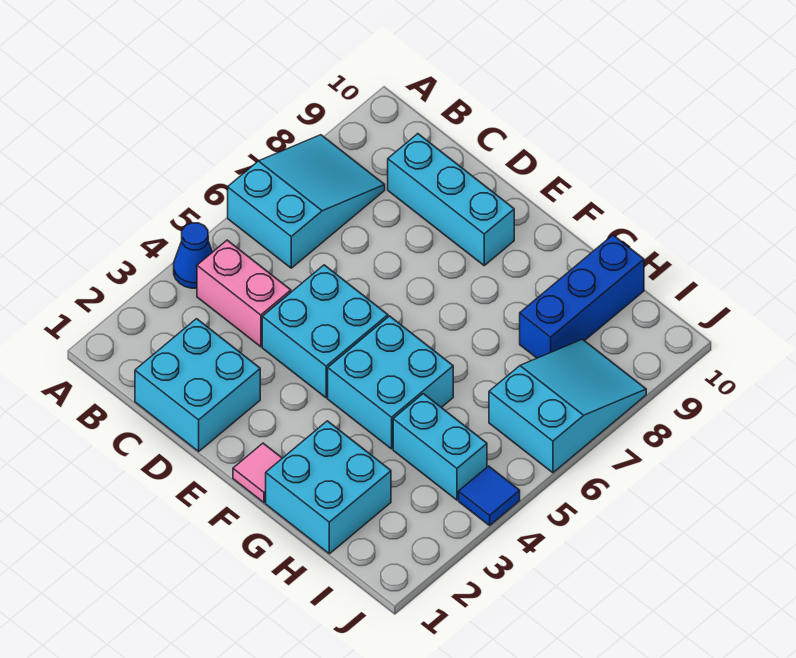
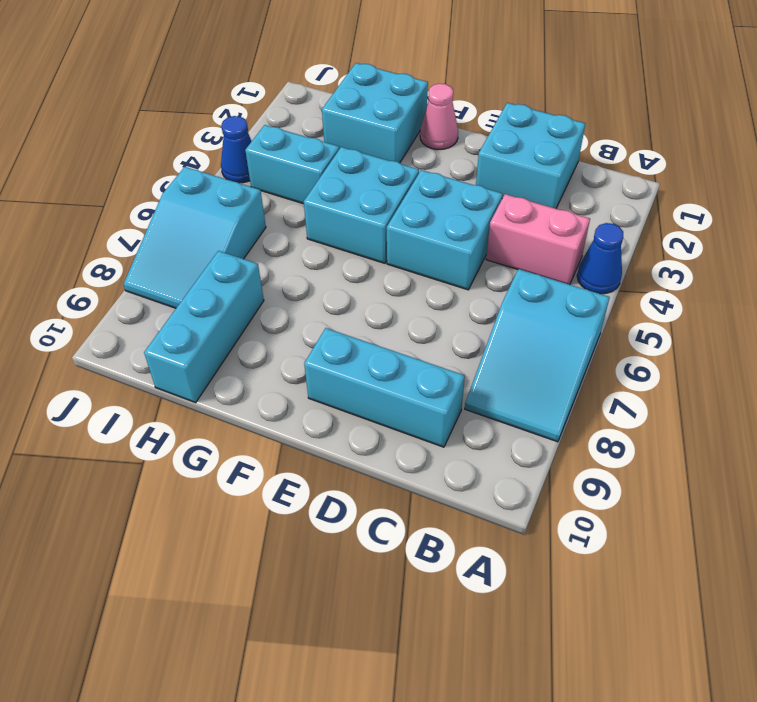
pink 1x1 tile [233,443,282,503] -> pink 1x1 cone [420,84,458,150]
blue 1x3 brick [520,235,644,358] -> cyan 1x3 brick [144,251,264,403]
blue 1x1 tile [459,466,520,525] -> blue 1x1 cone [221,116,252,183]

